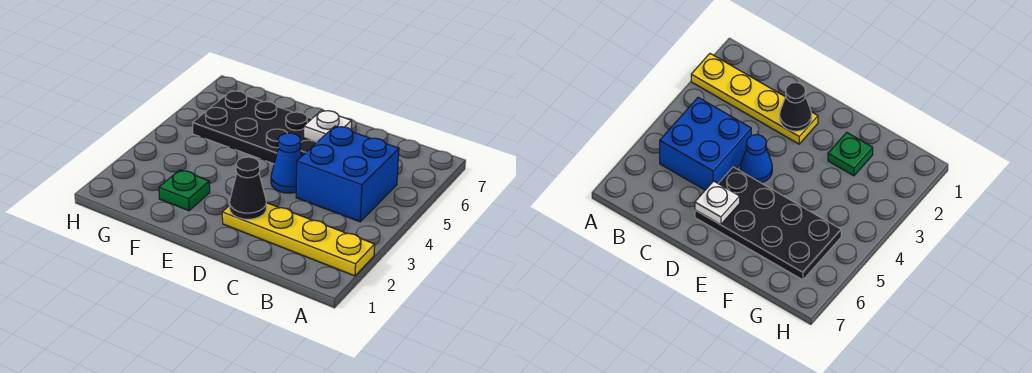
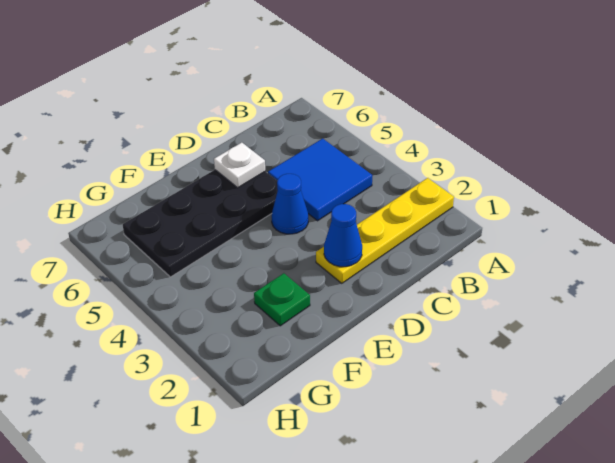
blue 2x2 brick [296,126,399,222] -> blue 2x2 tile [268,138,372,221]
black 1x1 cone [229,157,266,219] -> blue 1x1 cone [324,204,362,267]

